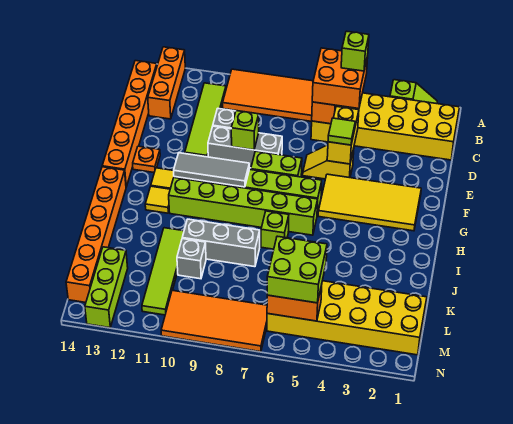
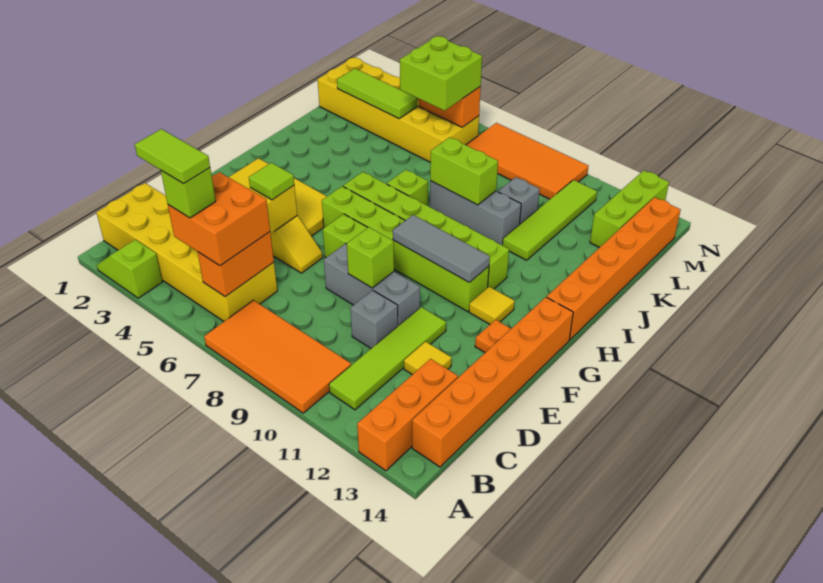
none -> lime 1x2 tile [135,129,210,184]
yellow 1x1 tile [145,186,170,213] -> yellow 1x1 tile moved to [404,342,451,375]
none -> lime 1x2 brick [430,137,498,205]
none -> lime 1x3 tile [337,69,417,119]

